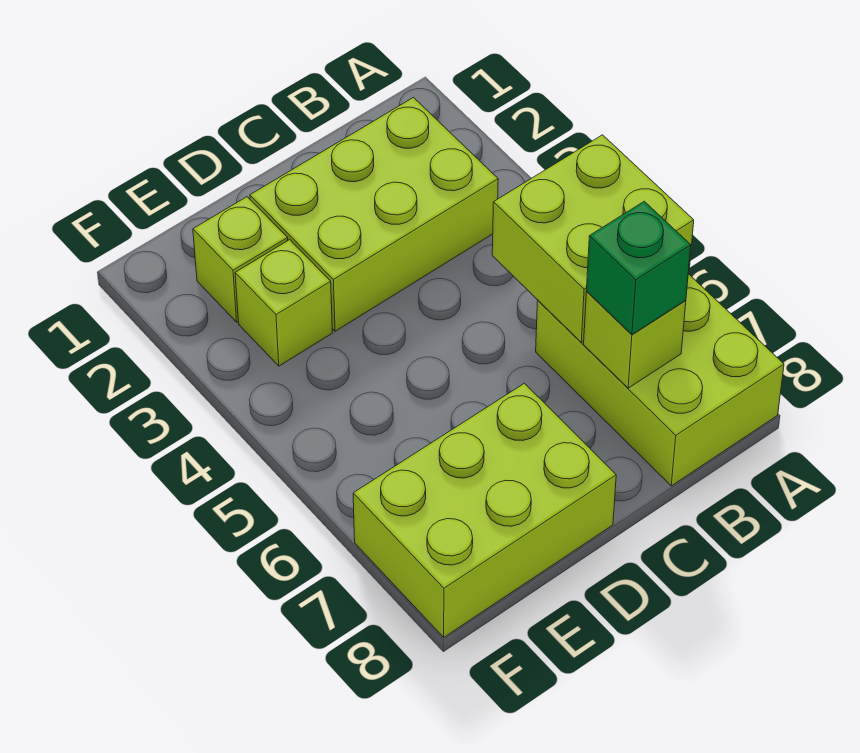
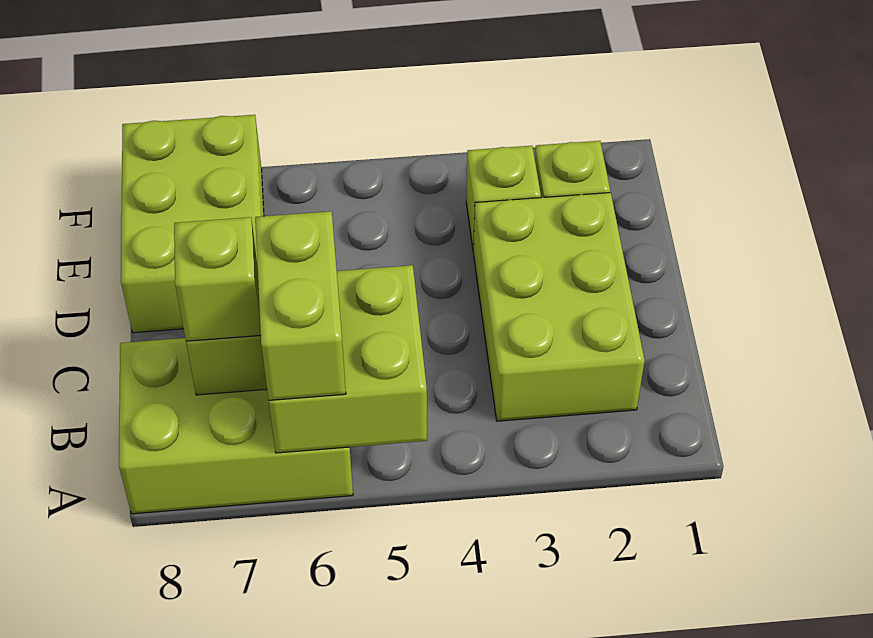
none -> lime 1x2 brick [255,211,346,400]
green 1x1 brick [587,201,691,335] -> lime 1x1 brick [174,217,261,341]

